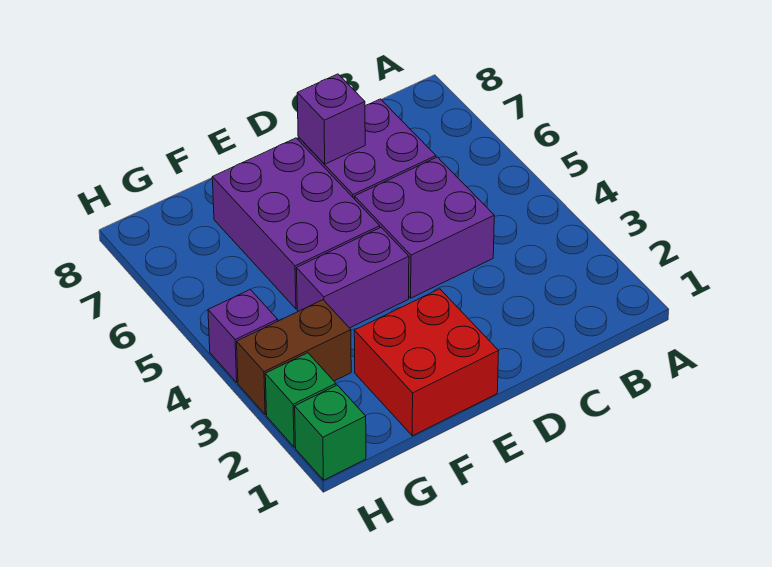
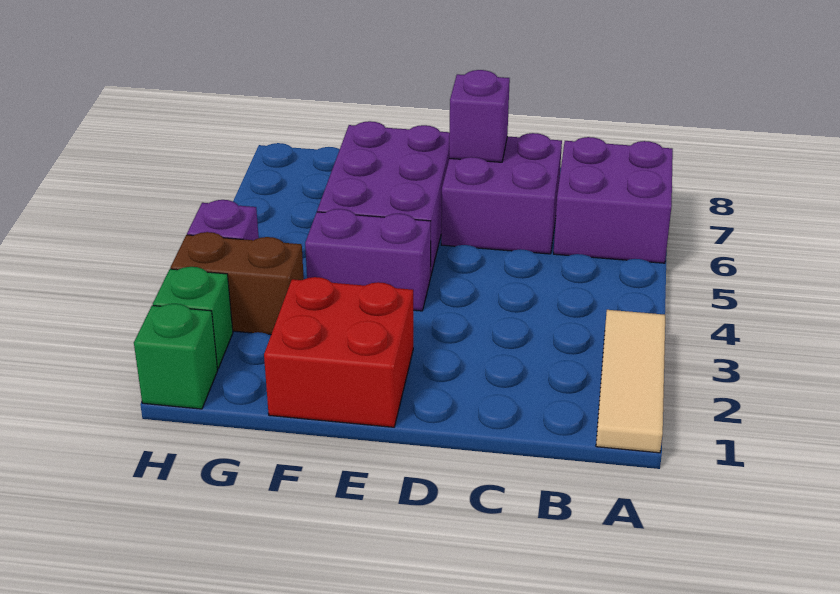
none -> tan 1x3 tile [596,310,665,453]
purple 2x2 brick [355,157,494,298] -> purple 2x2 brick moved to [554,137,673,263]

